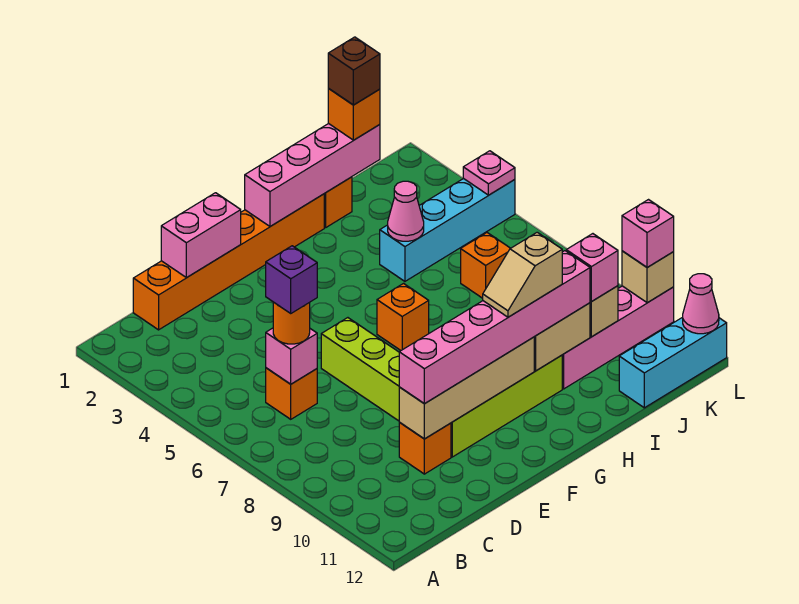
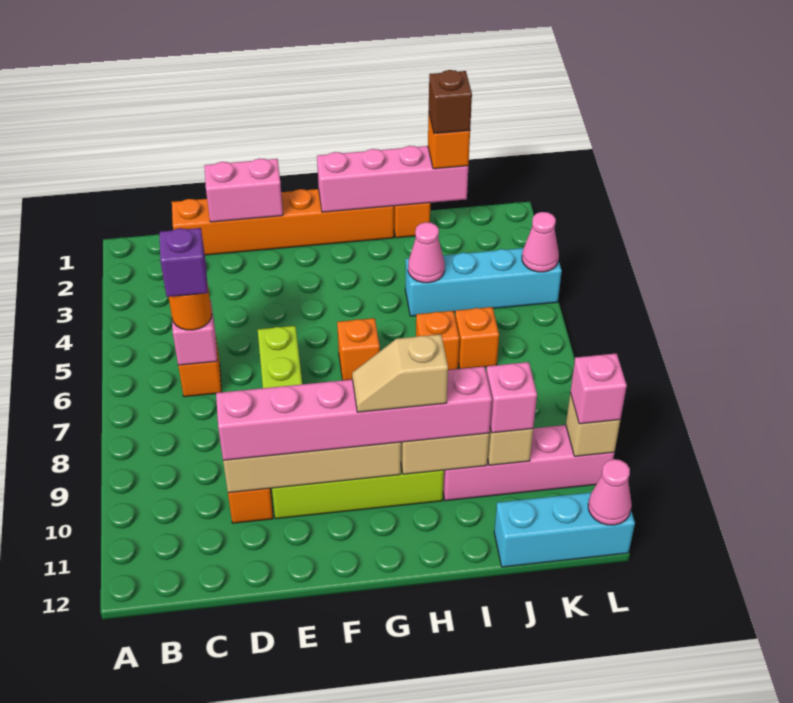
none -> orange 1x1 brick [416,311,459,370]
pink 1x1 plate [463,151,515,195] -> pink 1x1 cone [522,212,559,272]

